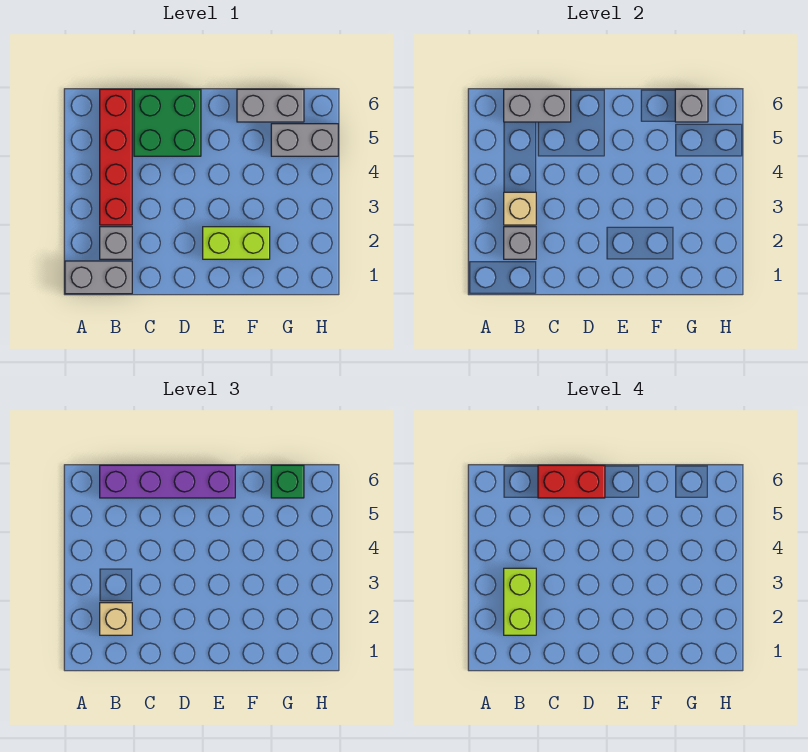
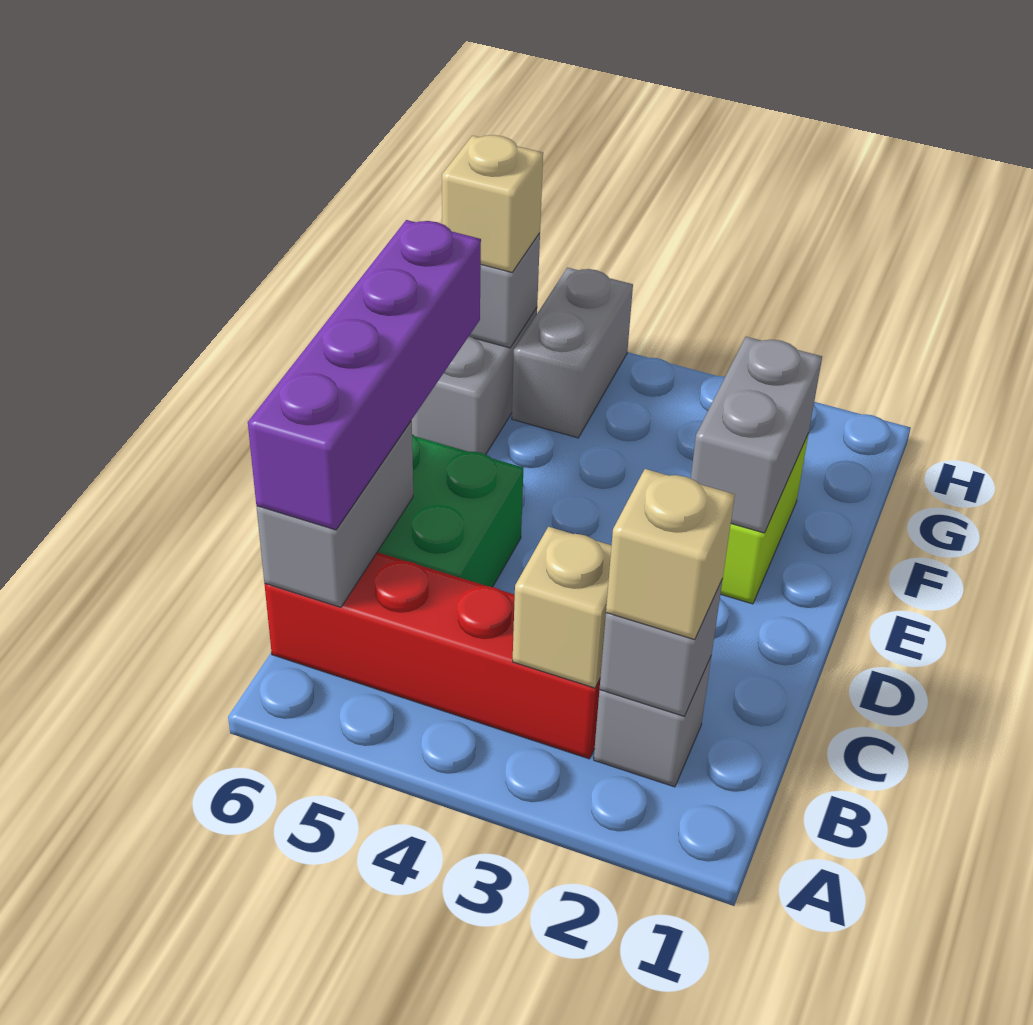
grey 1x2 brick [65,261,132,294] -> grey 1x2 brick moved to [691,337,822,533]
lime 1x2 brick [504,568,536,635] -> none
red 1x2 brick [538,465,605,498] -> none
green 1x1 brick [271,465,304,498] -> tan 1x1 brick [442,135,543,272]

